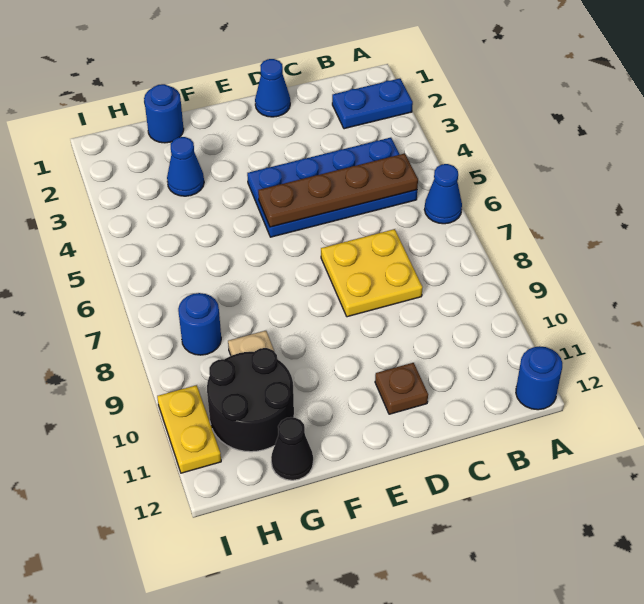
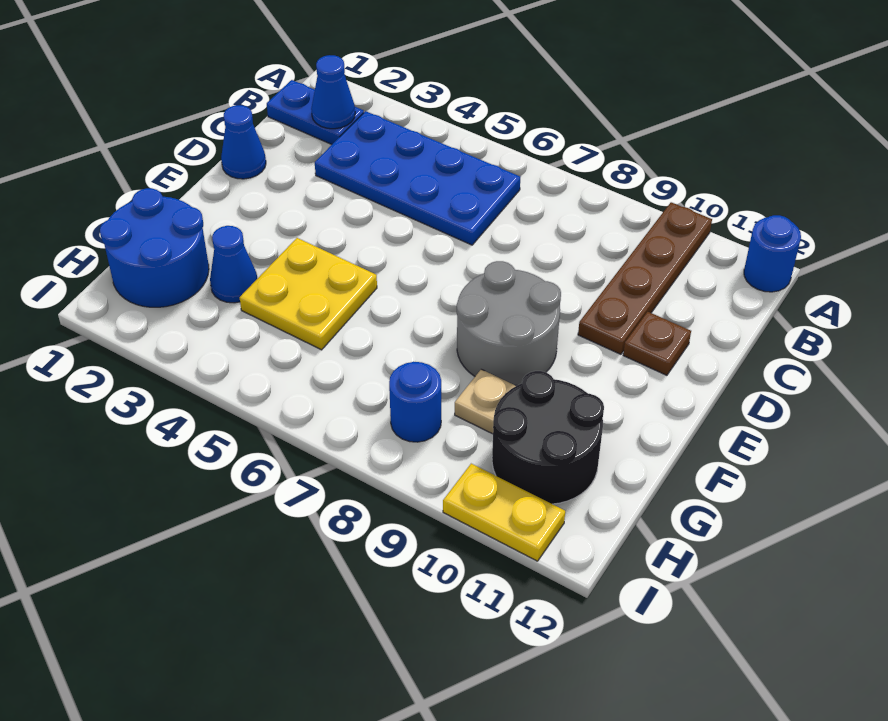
blue 1x2 plate [332,78,413,129] -> blue 1x2 plate turned to [267,80,364,144]
blue 1x1 cone [424,164,462,224] -> blue 1x1 cone moved to [311,55,355,129]
blue 2x4 plate [247,138,417,237] -> blue 2x4 plate turned to [315,111,520,245]
brown 1x4 plate [258,153,418,227] -> brown 1x4 plate moved to [578,202,712,354]
yellow 2x2 plate [321,229,423,317] -> yellow 2x2 plate moved to [240,238,377,350]
none -> grey 2x2 round brick [457,261,561,385]
blue 1x1 round brick [144,84,184,143] -> blue 2x2 round brick [100,188,209,307]
black 1x1 cone [271,417,313,480] -> none

